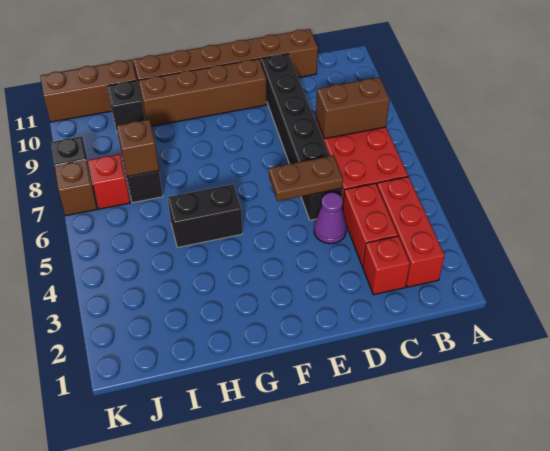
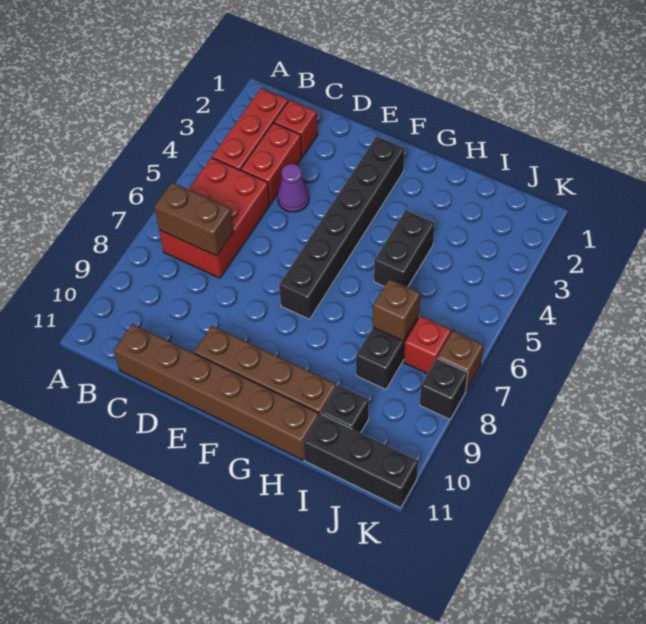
black 1x6 brick [261,54,342,220] -> black 1x6 brick moved to [279,136,405,319]
brown 1x2 plate [269,156,343,201] -> none
black 1x2 brick [168,184,242,248] -> black 1x2 brick turned to [374,210,435,287]
brown 1x3 brick [40,60,137,122] -> black 1x3 brick [303,414,418,508]

